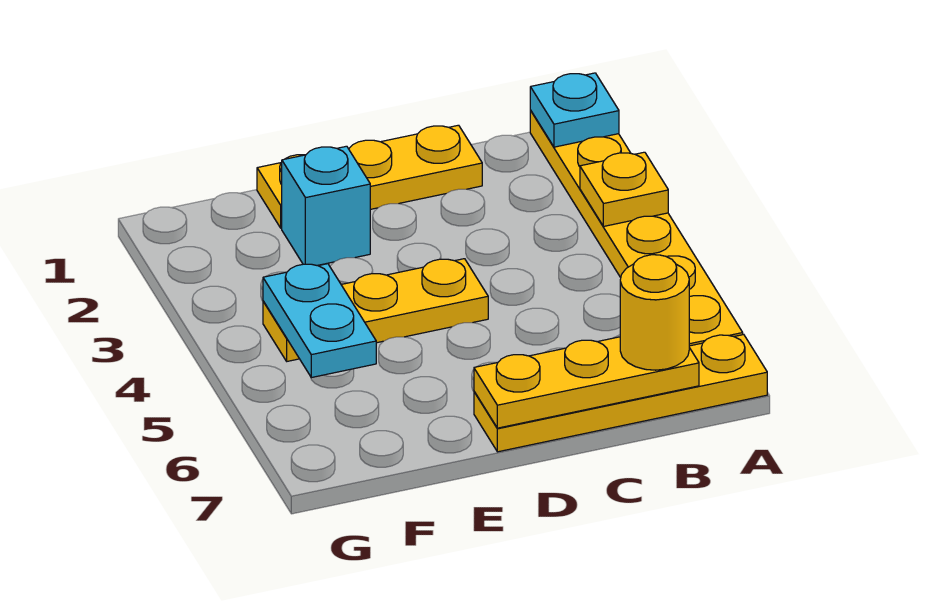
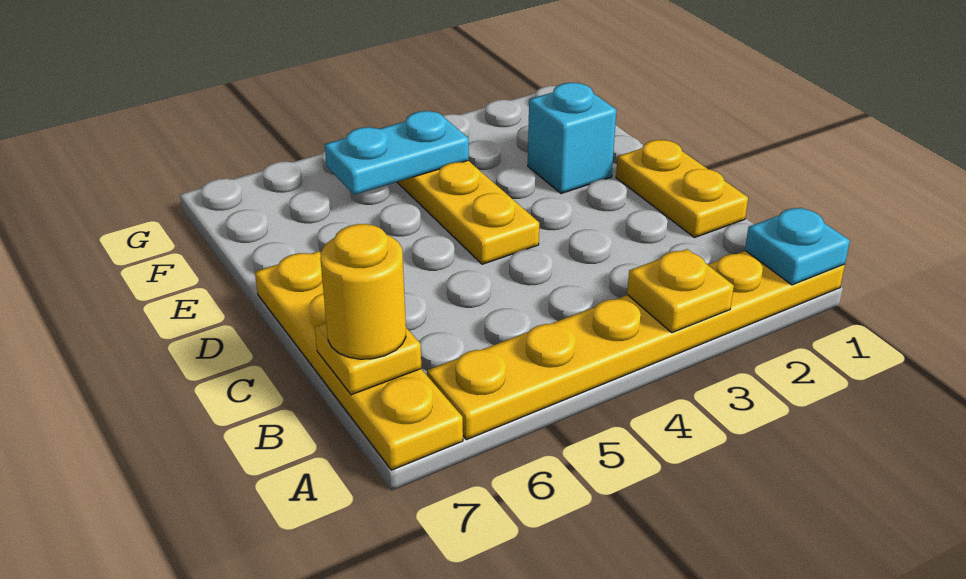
yellow 1x3 plate [474,337,699,428] -> yellow 1x1 plate [315,323,421,395]
yellow 1x3 plate [257,125,482,228] -> yellow 1x2 plate [616,140,748,238]

